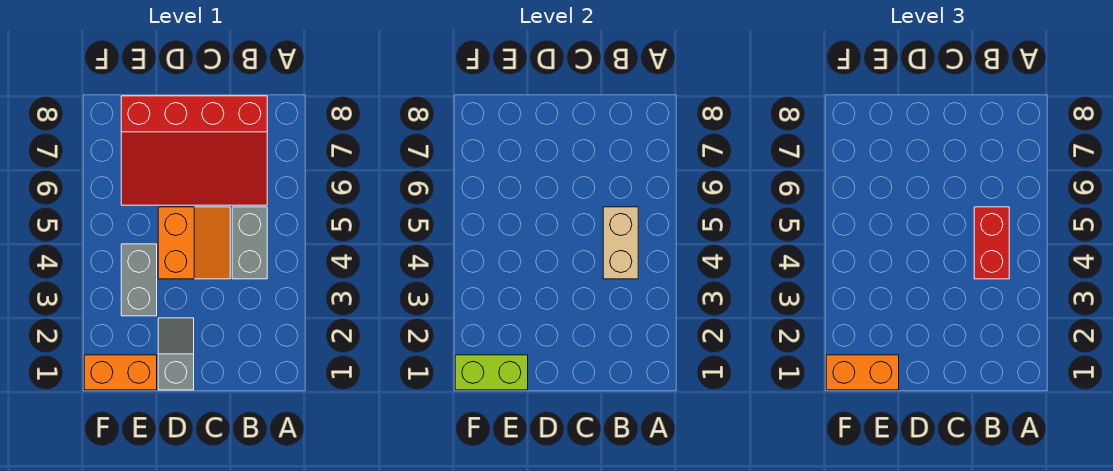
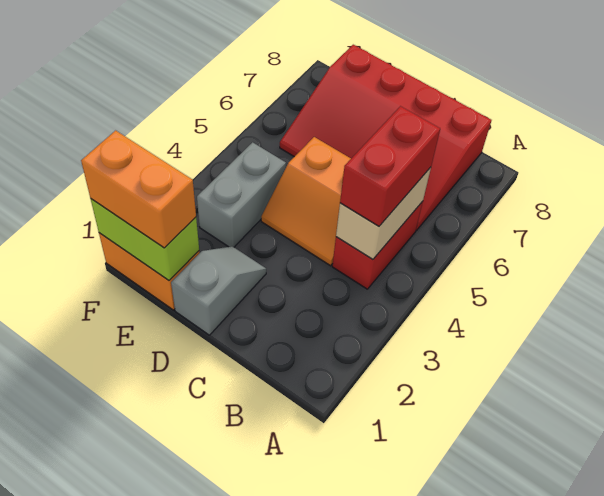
grey 1x2 brick [232,207,267,279] -> red 1x2 brick [332,202,423,289]
orange 2x2 slope [158,207,230,279] -> orange 2x2 slope turned to [261,137,351,266]

